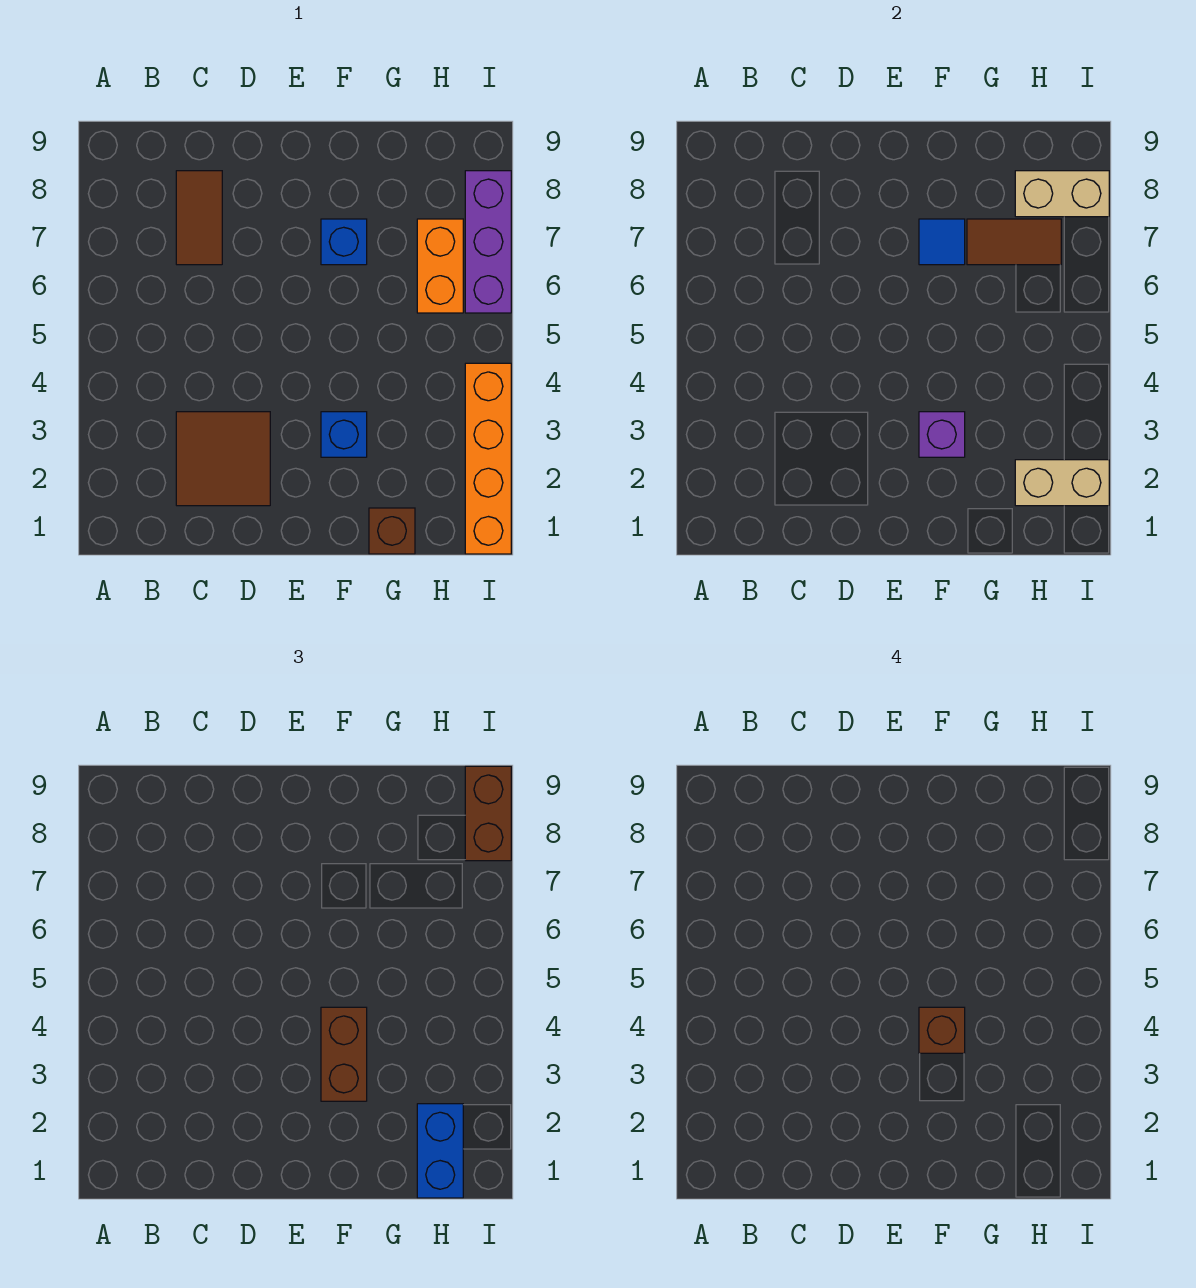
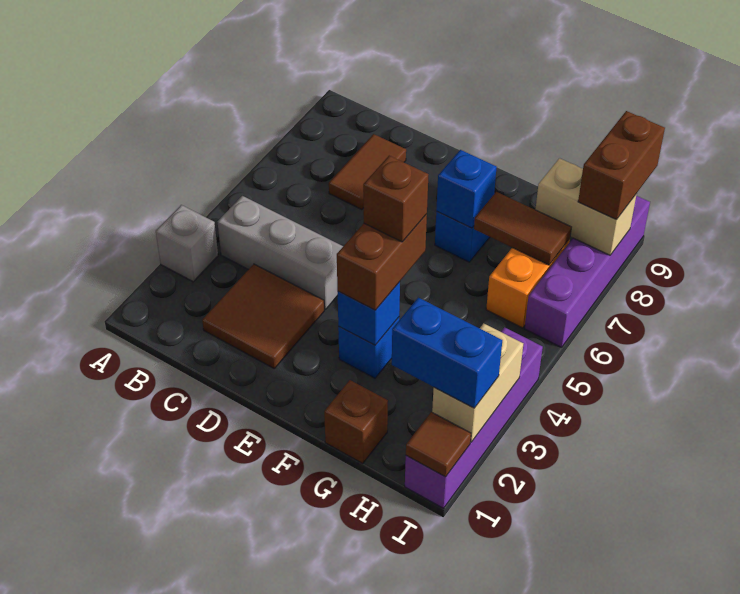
none -> grey 1x1 brick [156,205,218,282]
none -> grey 1x3 brick [218,196,343,309]
purple 1x1 brick [919,412,965,457] -> blue 1x1 brick [338,282,400,345]
blue 1x1 tile [919,219,965,265] -> blue 1x1 brick [436,150,497,228]
blue 1x2 brick [417,1104,463,1198] -> blue 1x2 brick turned to [392,298,502,408]
tan 1x2 brick [1015,460,1109,506] -> tan 1x2 brick turned to [432,323,523,442]
orange 1x4 brick [465,363,511,554] -> purple 1x4 brick [405,327,543,508]
none -> brown 1x1 tile [406,412,471,477]
purple 1x3 brick [465,171,511,313] -> purple 1x4 brick [525,196,650,347]

